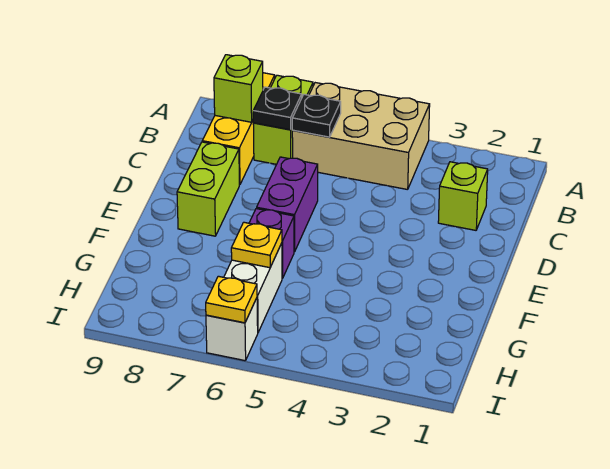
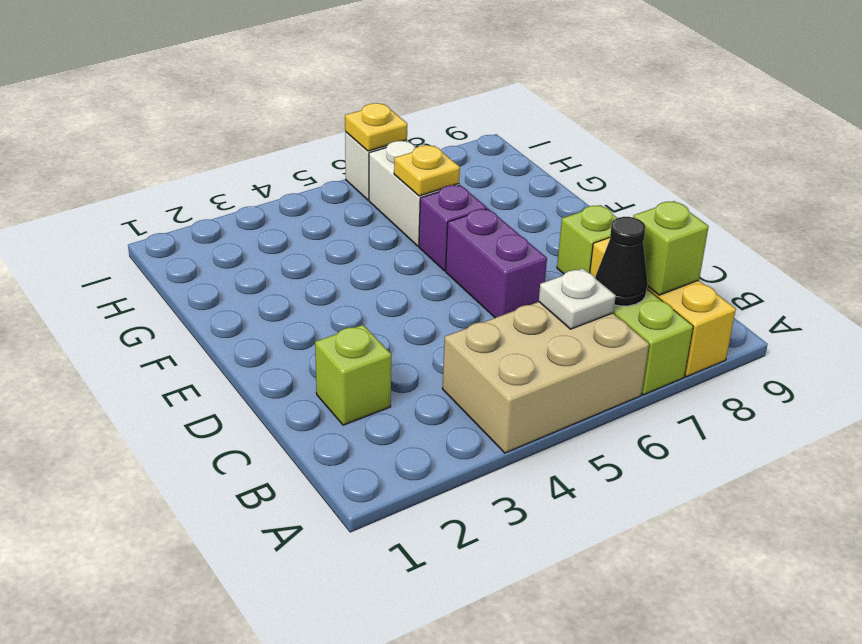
black 1x1 plate [292,94,341,137] -> white 1x1 plate [539,268,616,329]
black 1x1 plate [253,87,302,130] -> black 1x1 cone [595,217,648,306]
lime 1x2 brick [177,142,239,236] -> lime 1x1 brick [557,205,617,274]

